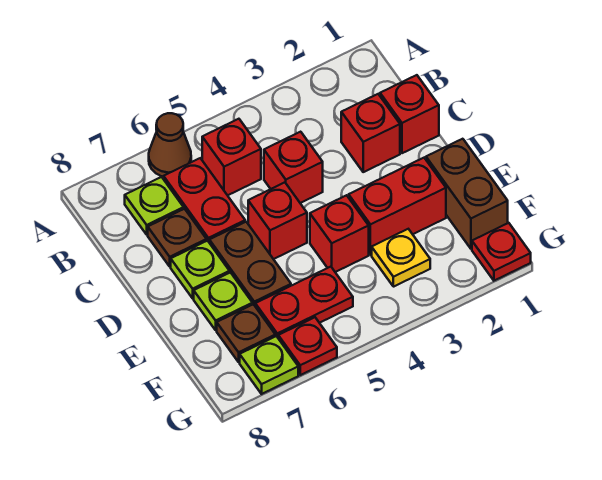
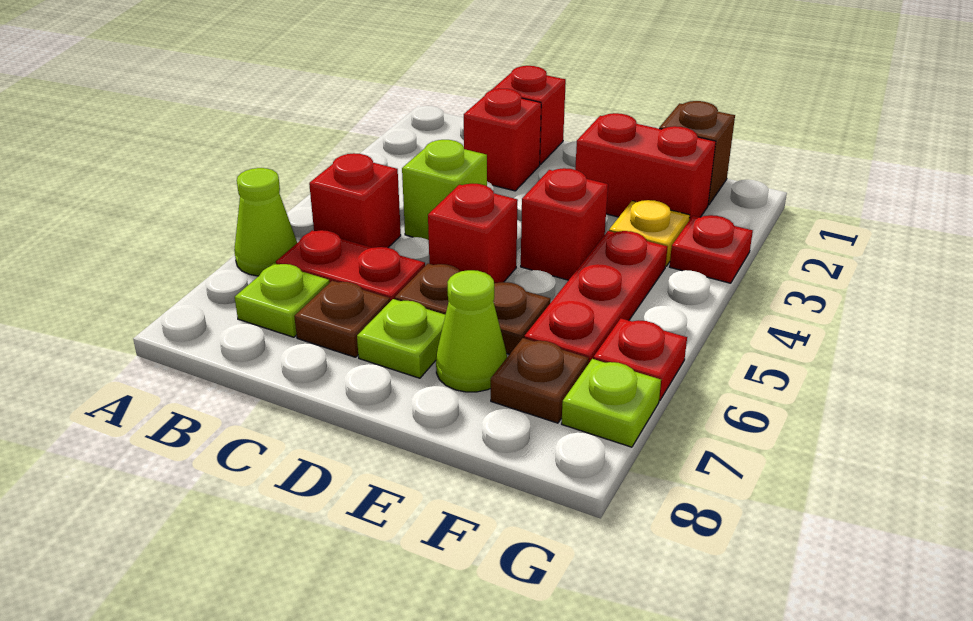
brown 1x1 cone [149,113,191,177] -> lime 1x1 cone [234,168,297,276]
red 1x1 brick [264,132,323,203] -> lime 1x1 brick [402,140,487,240]
brown 1x2 brick [426,139,508,249] -> brown 1x1 brick [659,101,735,205]
red 1x2 brick [349,158,446,255] -> red 1x2 brick turned to [575,113,716,220]
lime 1x1 plate [194,273,252,330] -> lime 1x1 cone [436,270,507,392]
red 1x2 plate [255,267,353,337] -> red 1x3 plate [524,231,667,364]
red 1x1 plate [472,223,531,281] -> red 1x1 plate moved to [670,215,753,283]

